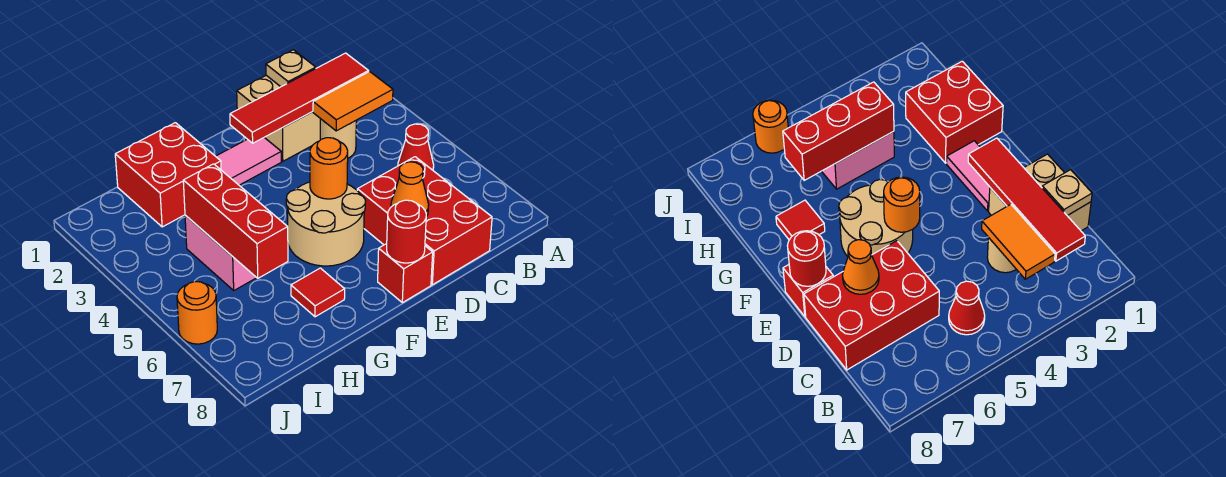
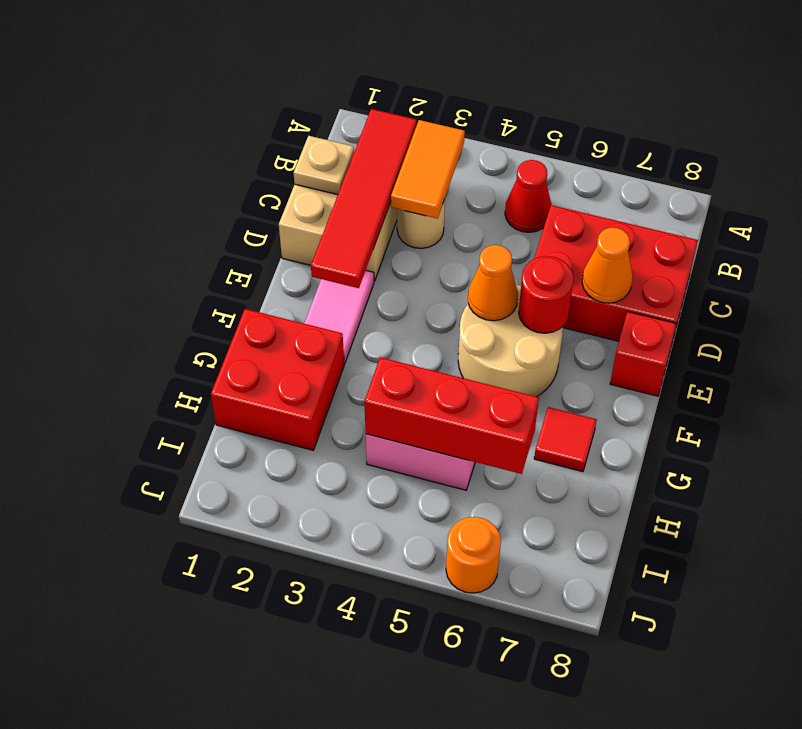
orange 1x1 round brick [310,138,348,199] -> orange 1x1 cone [468,245,518,321]
red 1x1 round brick [387,200,426,263] -> red 1x1 round brick moved to [519,256,573,333]

